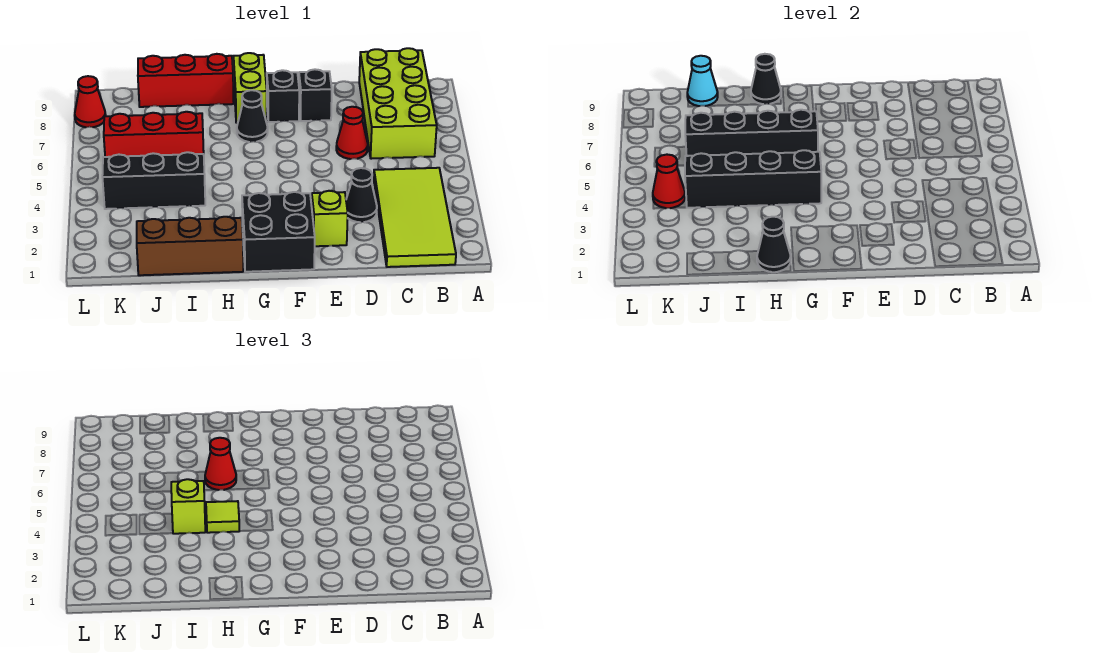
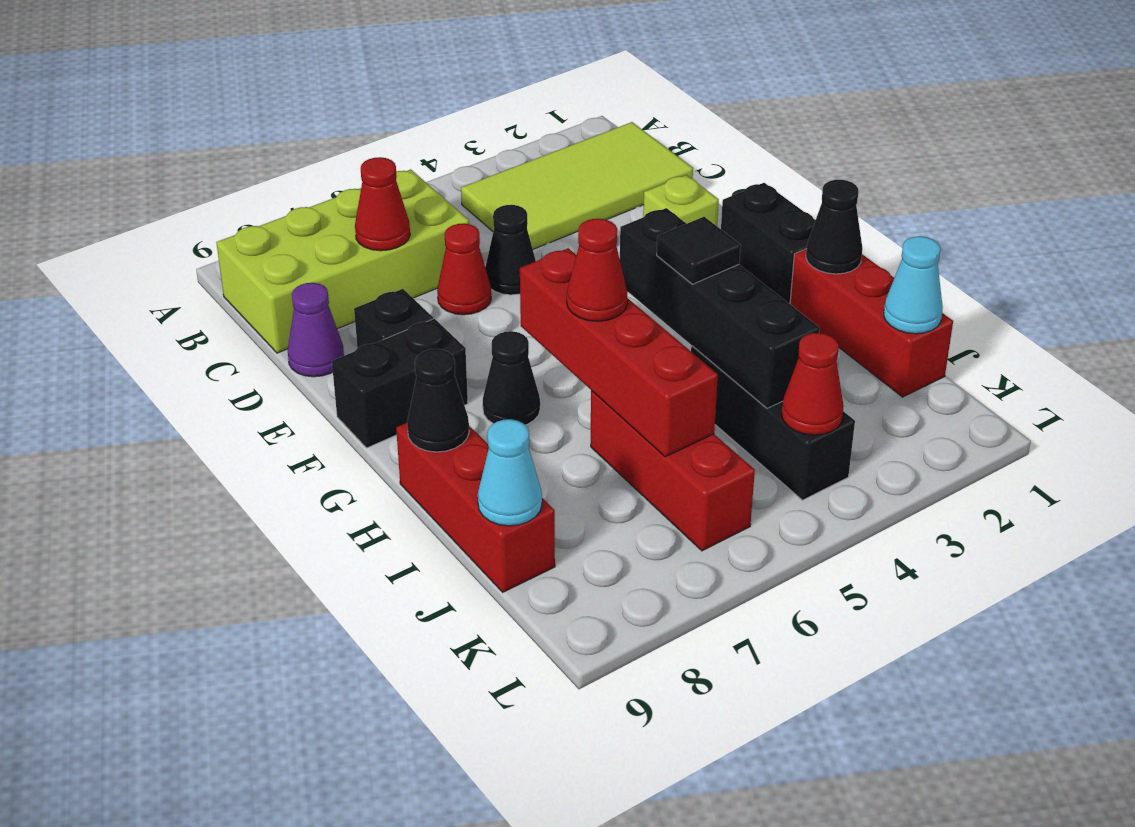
black 1x1 cone [346,168,377,222] -> black 1x1 cone moved to [485,205,536,295]
none -> purple 1x1 cone [288,283,344,377]
black 2x2 brick [242,192,315,272] -> black 1x2 brick [721,183,815,304]
black 1x1 brick [267,70,299,122] -> black 1x2 brick [332,319,468,448]
black 1x4 brick [685,110,818,156] -> red 1x4 brick [520,248,718,457]
lime 1x2 brick [234,53,267,123] -> none
brown 1x3 brick [137,217,243,275] -> red 1x3 brick [790,249,953,397]
lime 1x1 tile [206,501,239,533] -> black 1x1 tile [657,217,741,284]
lime 1x1 brick [171,479,205,534] -> none
none -> cyan 1x1 cone [884,236,943,334]
red 1x1 cone [75,76,106,127] -> red 1x1 cone moved to [355,157,410,251]

